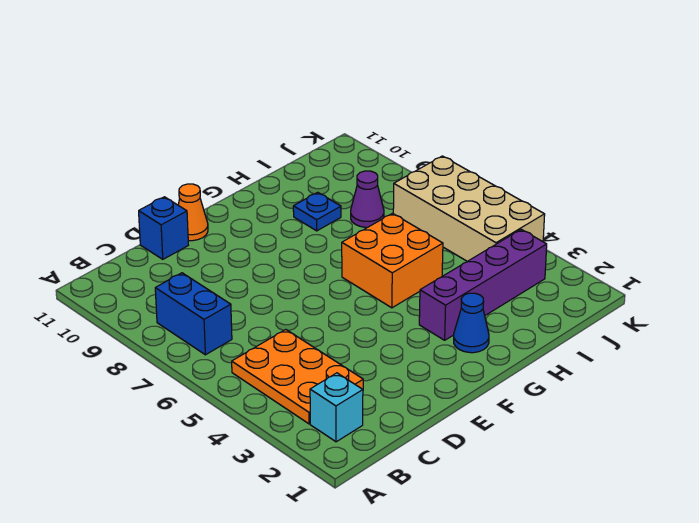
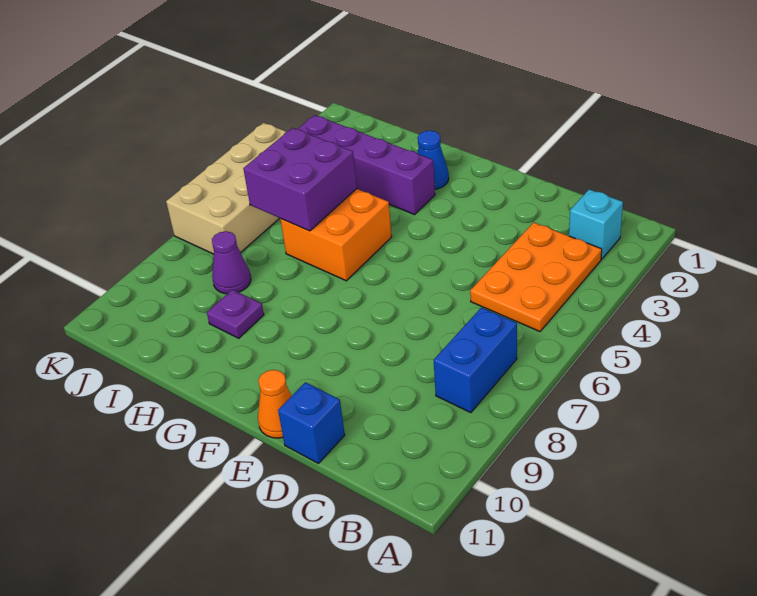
none -> purple 2x2 brick [243,128,357,231]
blue 1x1 plate [293,192,341,231] -> purple 1x1 plate [207,290,264,338]

